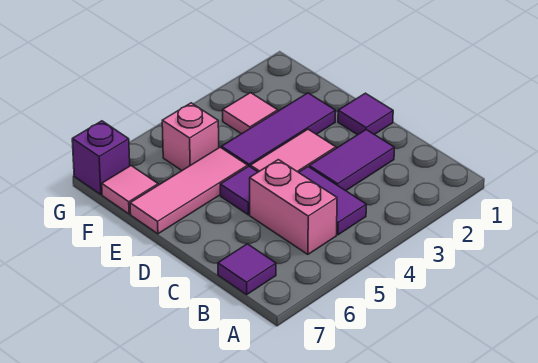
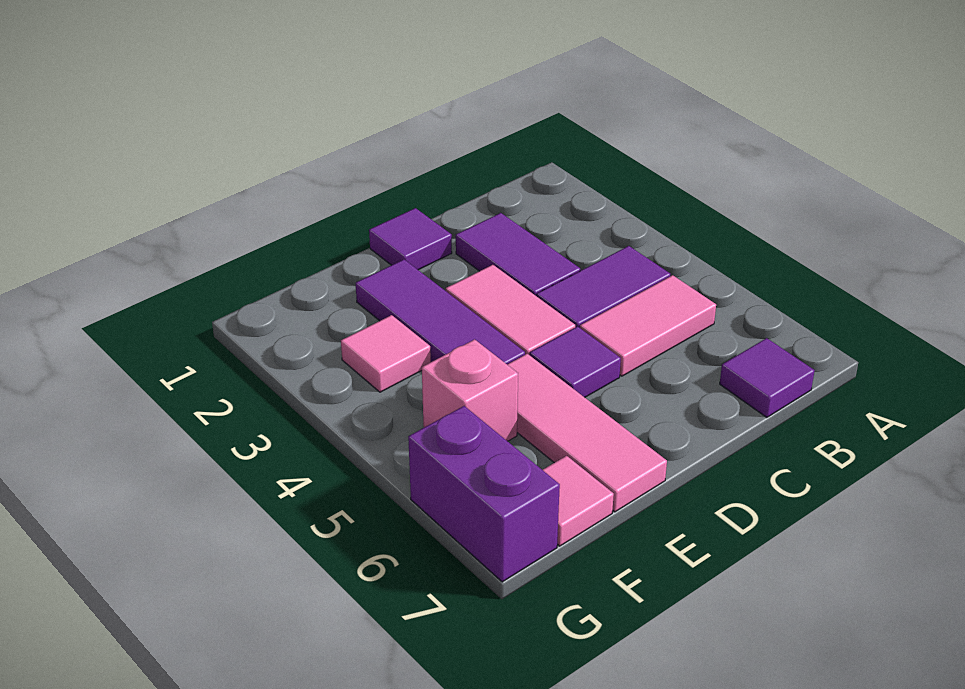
pink 1x2 brick [250,160,337,254] -> pink 1x2 tile [580,275,716,376]
purple 1x1 brick [72,121,130,195] -> purple 1x2 brick [408,406,560,582]

